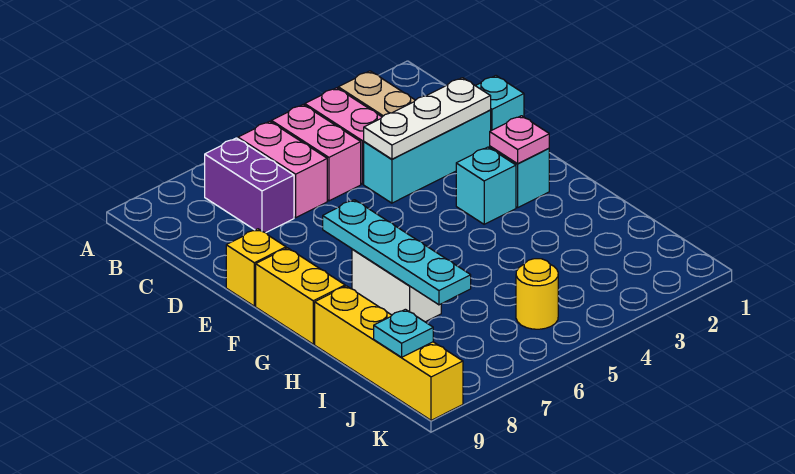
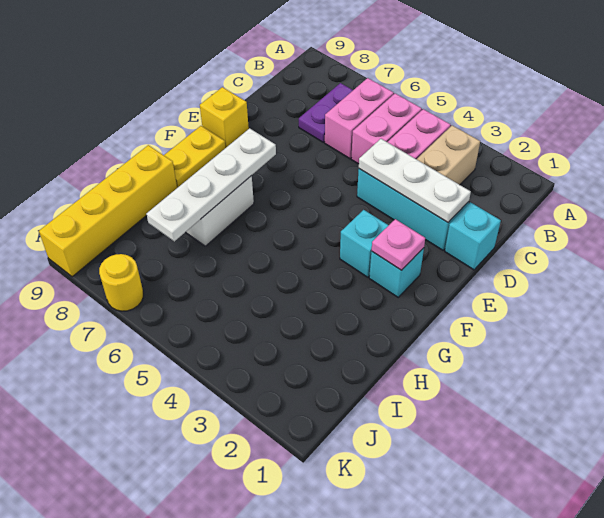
purple 1x2 brick [205,138,294,233] -> purple 1x2 plate [299,83,353,142]
cyan 1x4 plate [323,200,471,305] -> white 1x4 plate [146,128,276,241]
yellow 1x2 brick [256,248,345,344] -> yellow 1x2 plate [164,126,226,188]
yellow 1x1 round brick [516,259,558,329] -> yellow 1x1 round brick moved to [99,254,143,311]
cyan 1x1 plate [374,309,433,357] -> none

